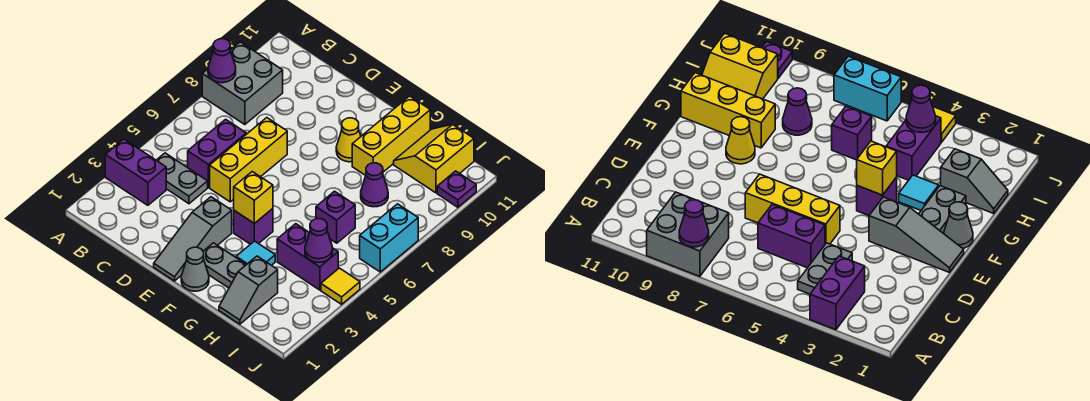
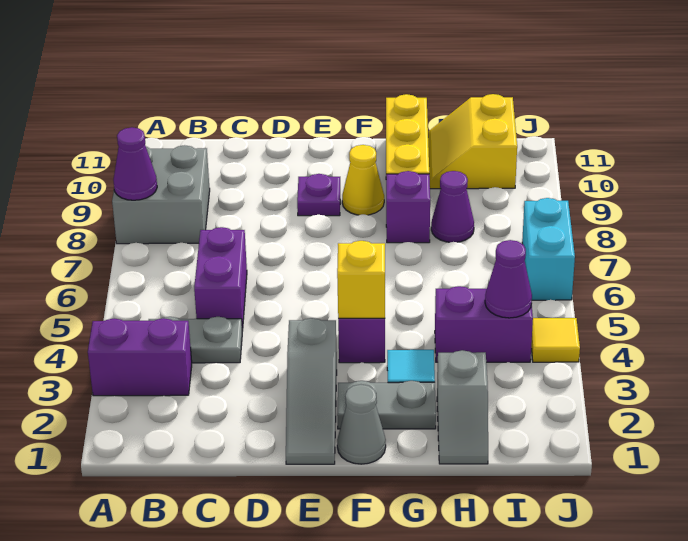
yellow 1x3 brick [210,118,287,202] -> none
purple 1x1 brick [316,191,355,243] -> purple 1x1 brick moved to [386,171,430,243]
purple 1x1 plate [437,171,476,207] -> purple 1x1 plate moved to [297,174,340,216]

